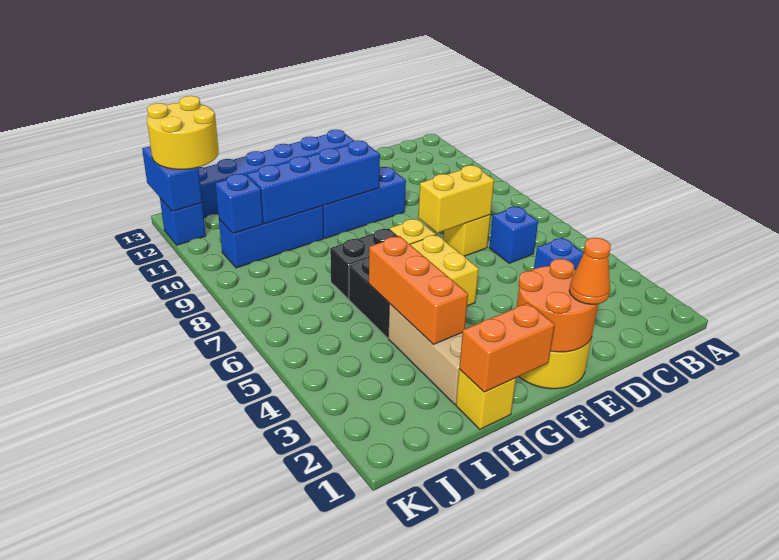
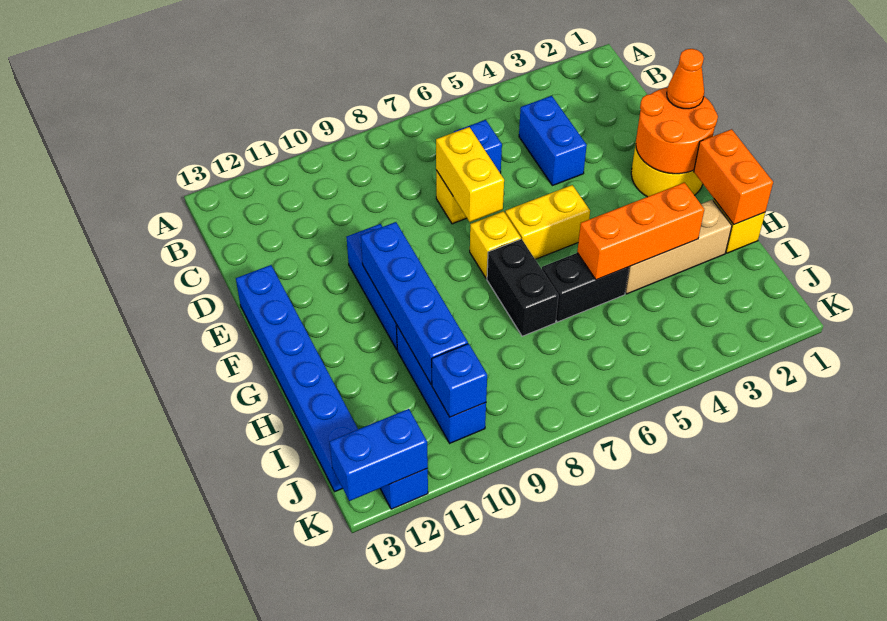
blue 1x1 brick [534,238,584,270] -> blue 1x2 brick [519,96,587,186]
yellow 2x2 round brick [147,96,219,169] -> none

